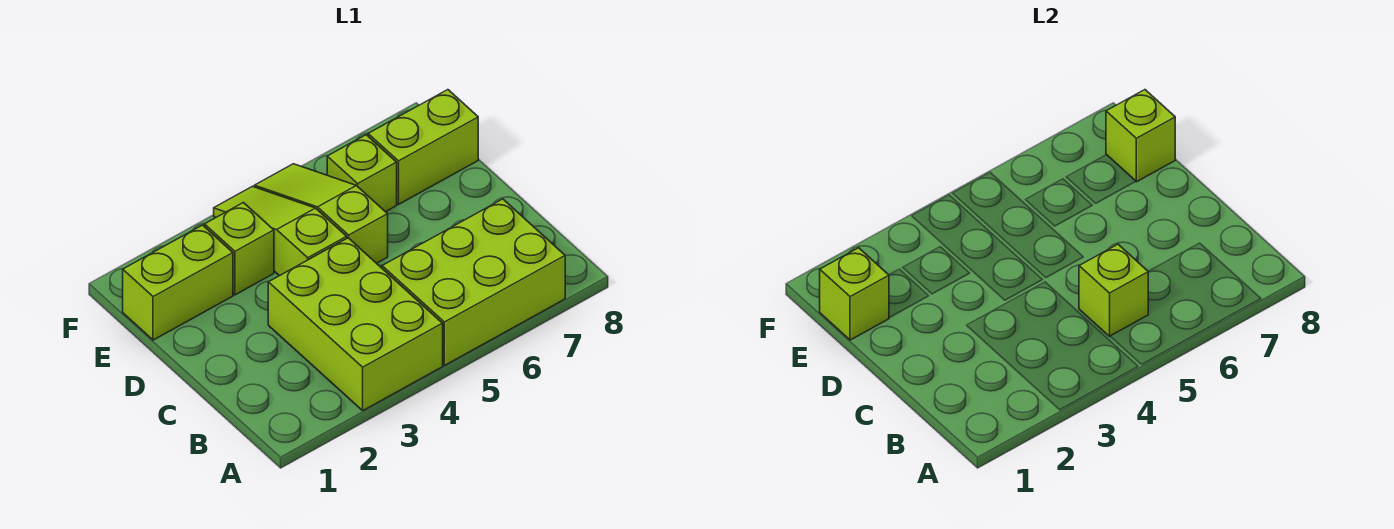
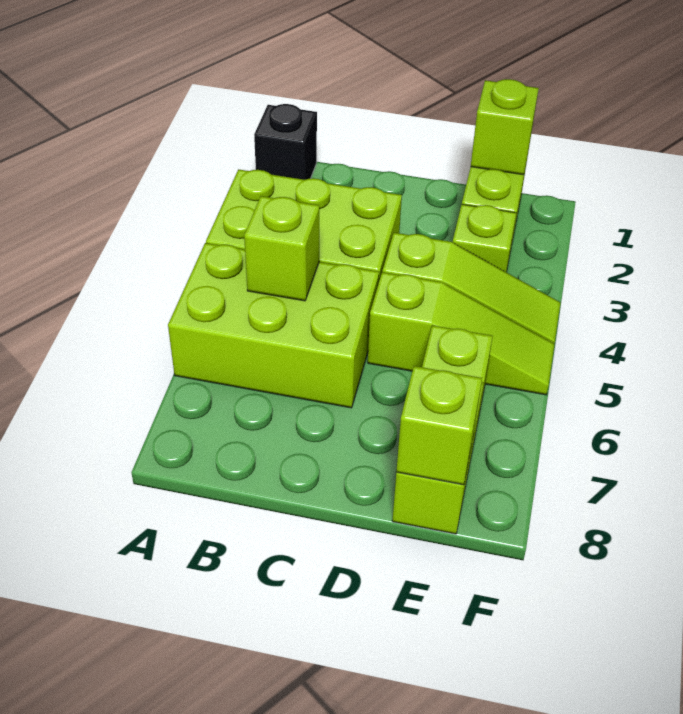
none -> black 1x1 brick [254,104,317,180]
lime 2x3 brick [382,199,565,365] -> lime 2x3 brick turned to [168,243,379,408]

